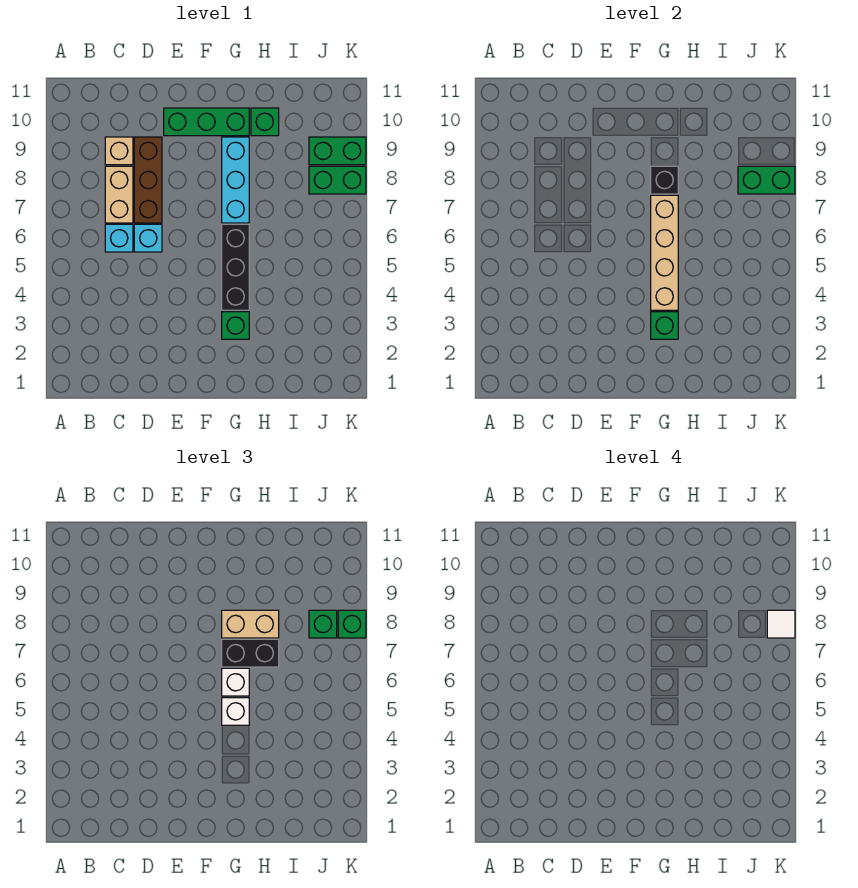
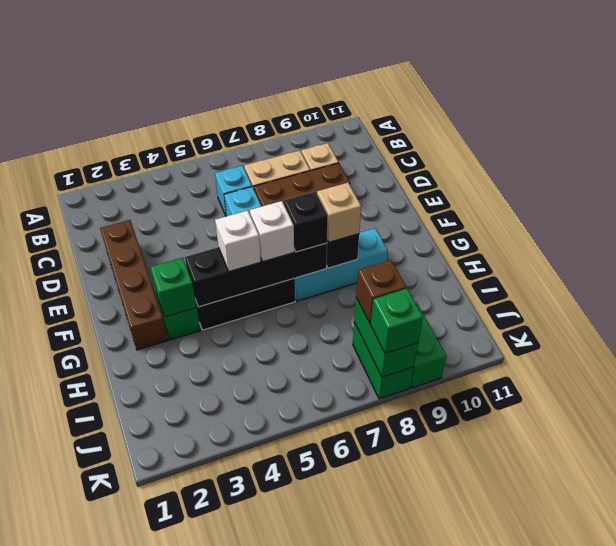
none -> brown 1x4 brick [100,220,168,350]
green 1x3 brick [164,108,249,136] -> none
tan 1x4 brick [651,195,678,310] -> black 1x4 brick [185,243,327,307]
black 1x2 brick [222,639,279,667] -> black 1x1 brick [284,192,328,252]
tan 1x2 brick [222,610,279,638] -> tan 1x1 brick [317,183,361,242]
green 1x1 brick [251,108,279,136] -> none
green 1x1 brick [309,610,337,638] -> brown 1x1 brick [356,260,406,323]
white 1x1 tile [767,610,795,638] -> none

